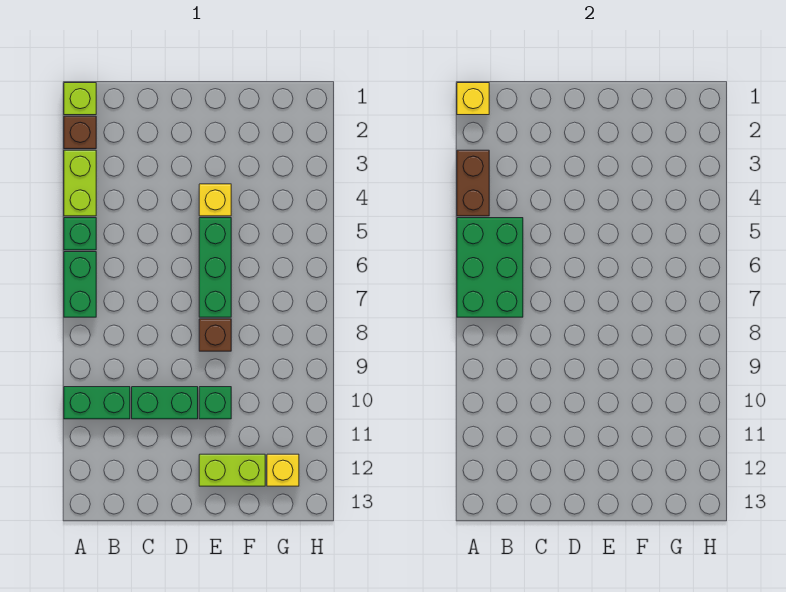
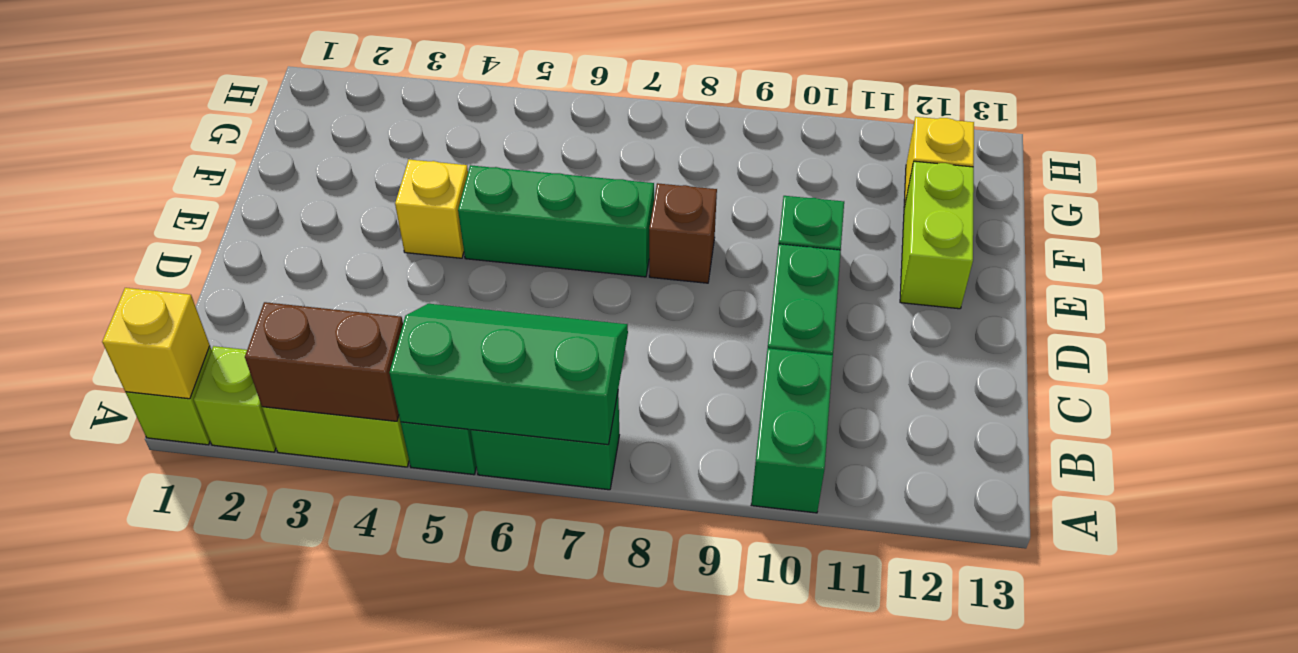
brown 1x1 brick [64,116,96,149] -> lime 1x1 brick [194,346,276,452]
green 2x3 brick [457,218,523,317] -> green 2x3 slope [389,304,628,445]

